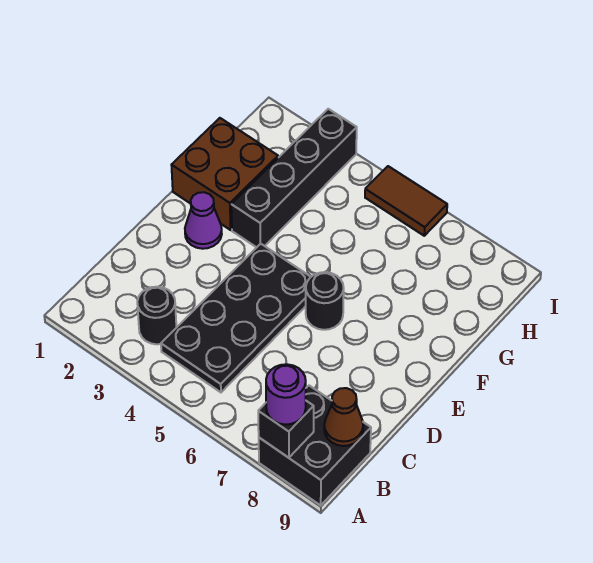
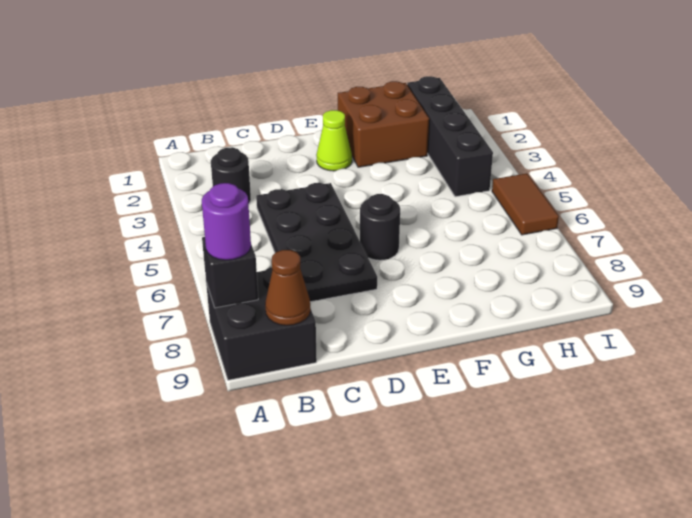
black 2x4 plate [161,244,310,392] -> black 2x4 plate turned to [256,183,377,302]
purple 1x1 cone [185,192,222,249] -> lime 1x1 cone [316,110,352,171]
black 1x4 brick [231,109,357,247] -> black 1x4 brick turned to [407,76,493,197]

